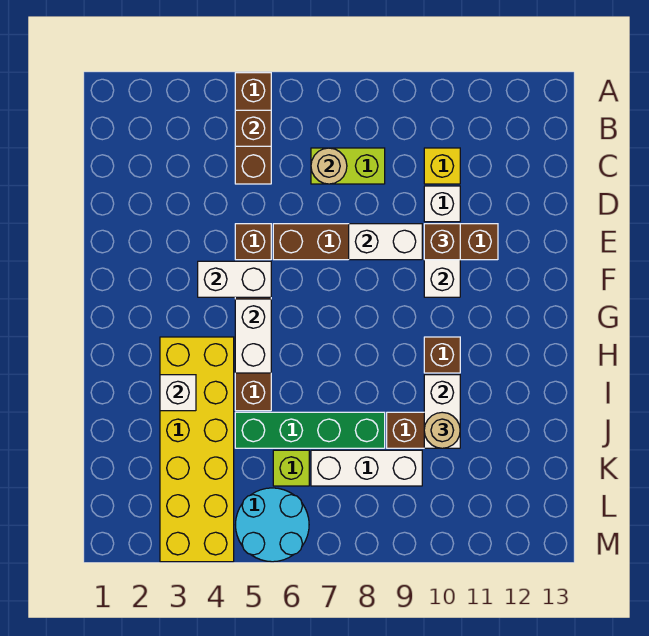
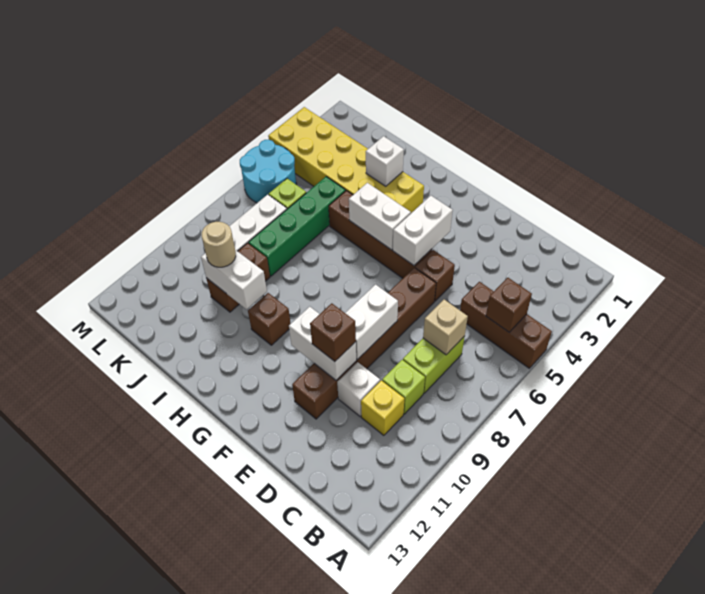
tan 1x1 round brick [311,148,347,184] -> tan 1x1 brick [423,300,468,355]
none -> lime 1x1 brick [382,360,425,414]

